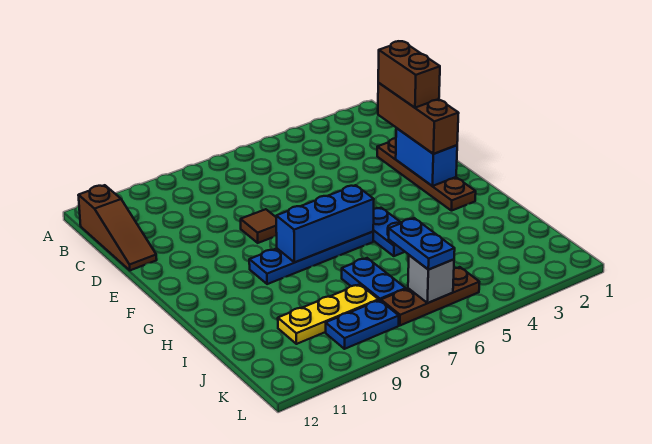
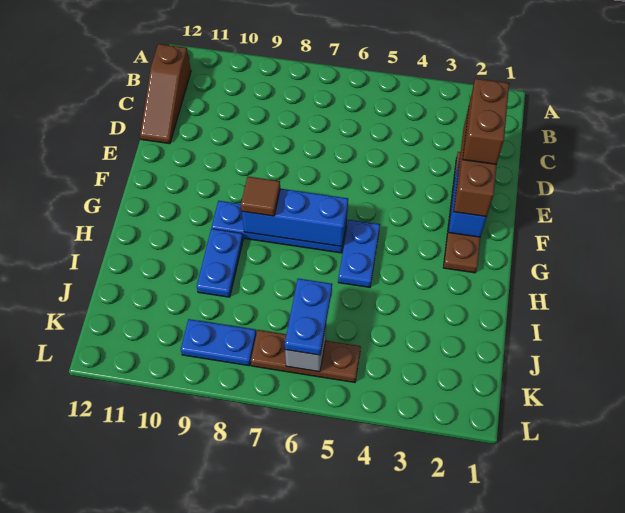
brown 1x1 tile [241,209,277,243] -> brown 1x1 tile moved to [241,177,280,216]
blue 1x2 plate [342,258,406,301] -> blue 1x2 plate moved to [197,229,243,297]
yellow 1x3 plate [278,284,379,344] -> none

